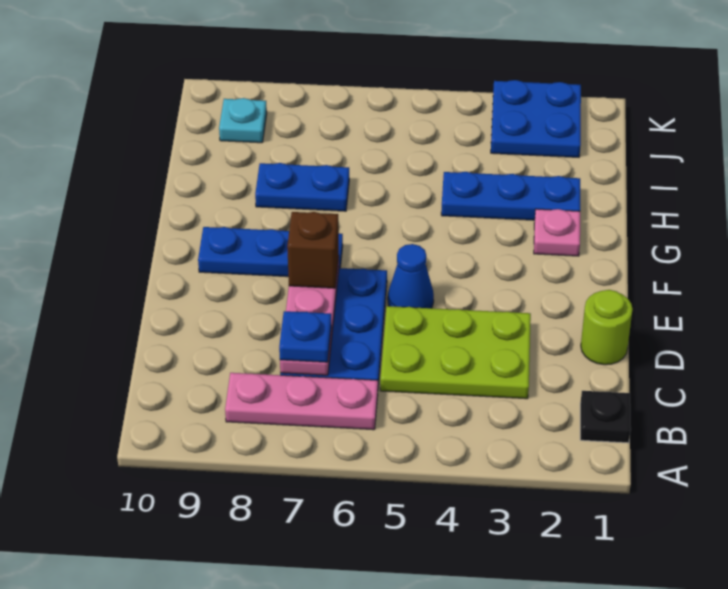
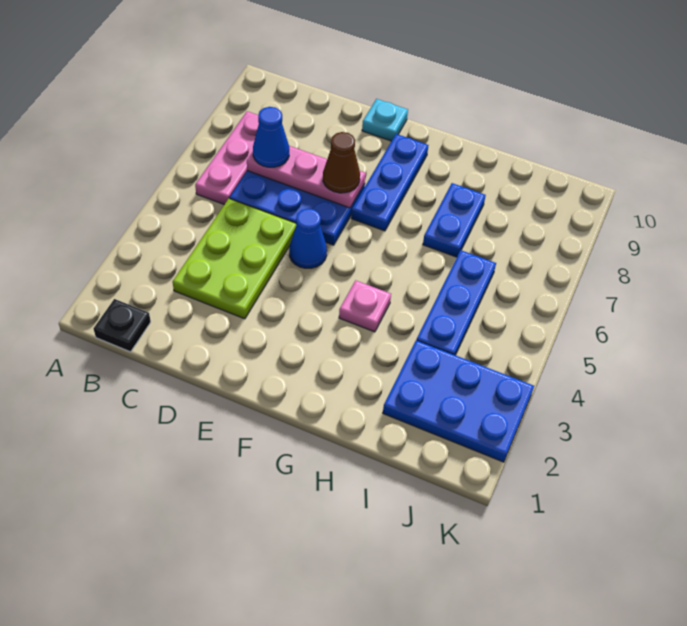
blue 1x1 plate [279,311,331,362] -> blue 1x1 cone [253,107,289,167]
lime 1x1 round brick [581,290,632,365] -> none
brown 1x1 brick [287,212,339,288] -> brown 1x1 cone [323,132,360,193]
pink 1x1 plate [534,209,580,256] -> pink 1x1 plate moved to [339,280,391,332]
blue 1x3 plate [441,172,580,220] -> blue 1x3 plate moved to [416,250,496,355]
blue 2x2 plate [491,80,581,157] -> blue 2x3 plate [383,340,534,462]
cyan 1x1 plate [219,98,267,143] -> cyan 1x1 plate moved to [362,99,408,141]

